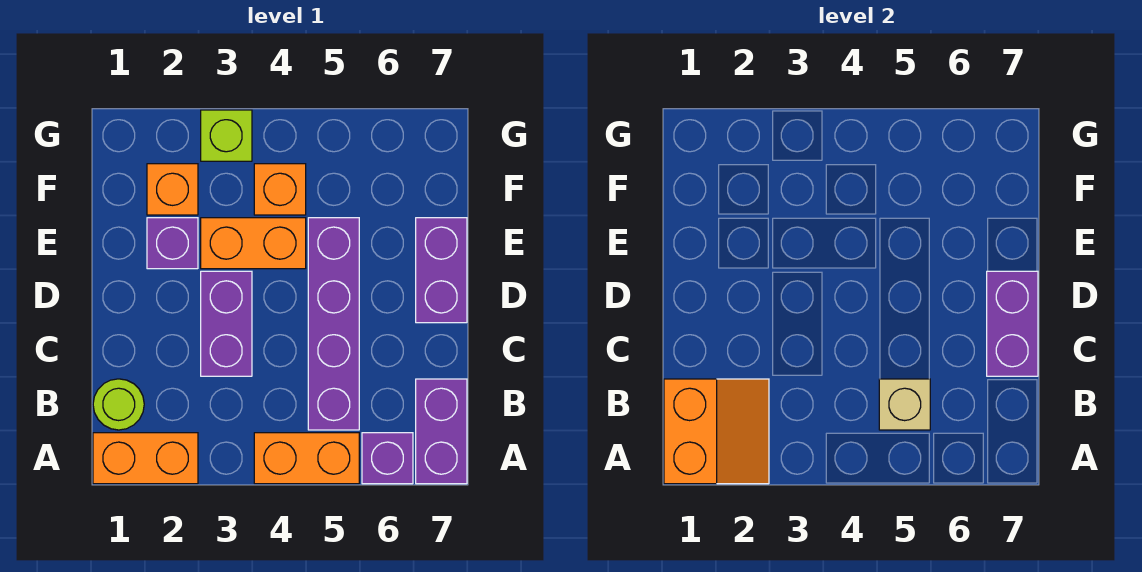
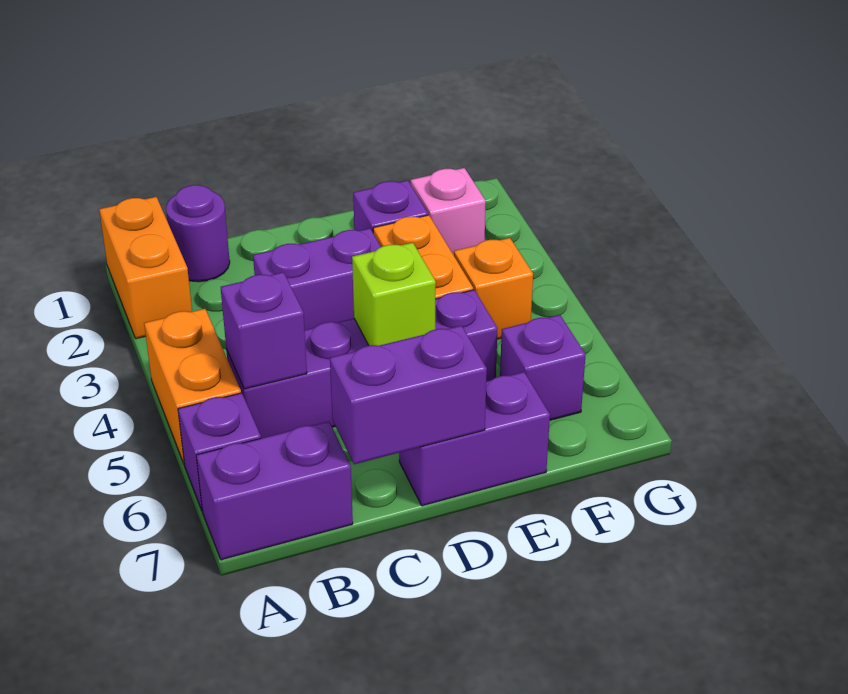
orange 2x2 slope [664,379,769,484] -> none
lime 1x1 round brick [93,379,144,430] -> purple 1x1 round brick [166,185,230,282]
tan 1x1 brick [879,379,930,430] -> purple 1x1 brick [221,272,307,389]
orange 1x1 brick [147,164,198,215] -> pink 1x1 brick [411,168,486,255]
none -> purple 1x1 brick [500,315,586,420]
lime 1x1 brick [201,110,252,161] -> lime 1x1 brick moved to [352,243,436,346]

